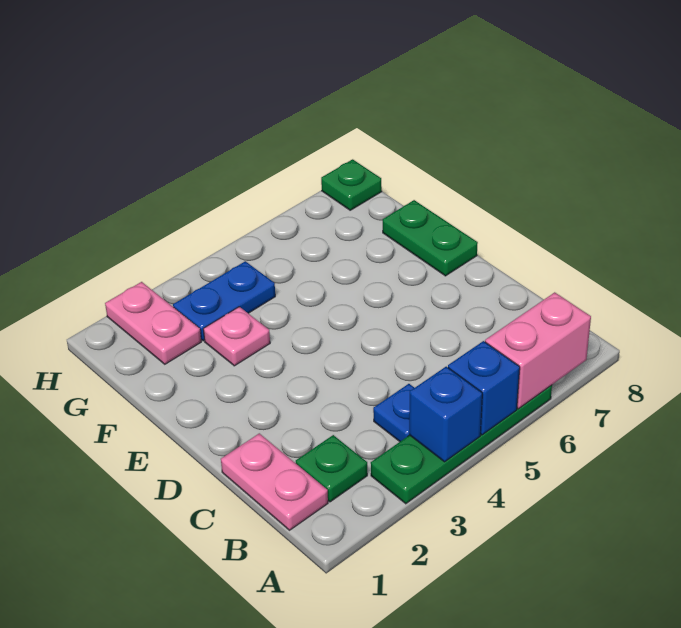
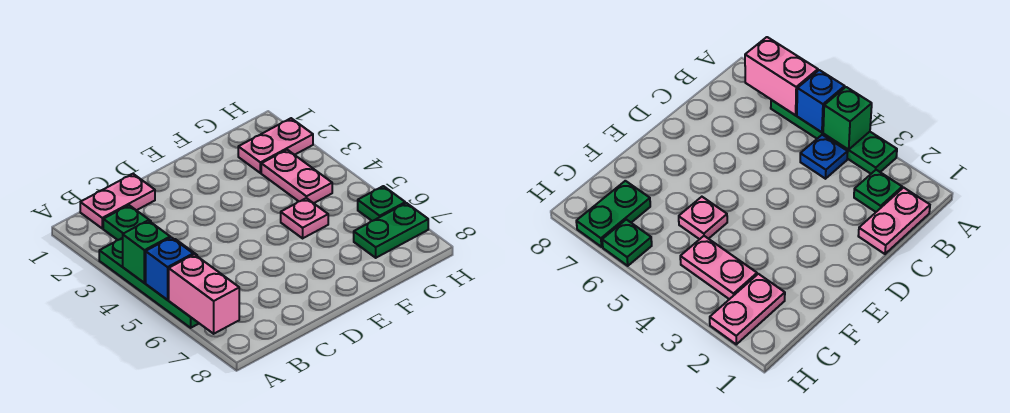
blue 1x1 brick [409,367,482,462] -> green 1x1 brick [123,220,170,283]
green 1x2 plate [383,200,478,276] -> green 1x2 plate moved to [354,203,428,258]
pink 1x1 plate [203,307,270,366] -> pink 1x1 plate moved to [281,198,328,238]
blue 1x2 plate [173,261,275,341] -> pink 1x2 plate [261,150,332,203]
green 1x1 plate [321,159,382,210] -> green 1x1 plate moved to [358,186,405,221]

